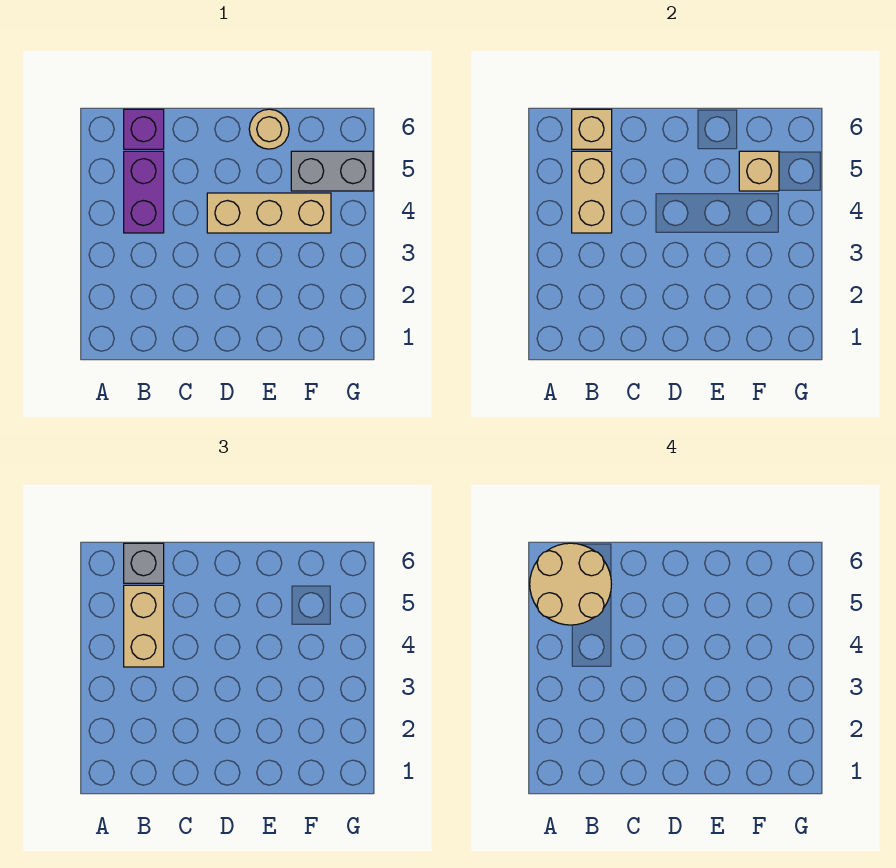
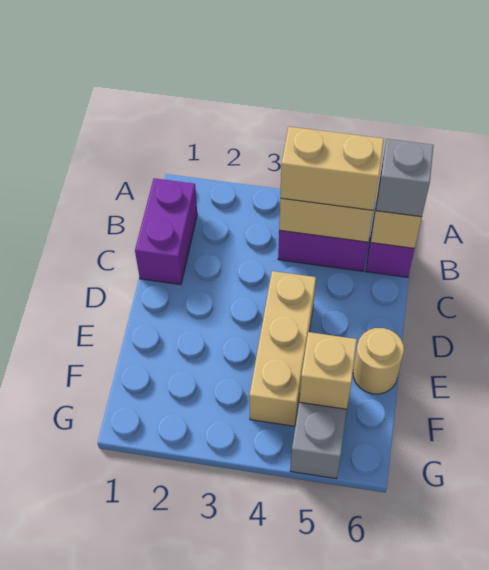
tan 2x2 round brick [530,543,611,625] -> none
none -> purple 1x2 brick [135,178,197,285]

